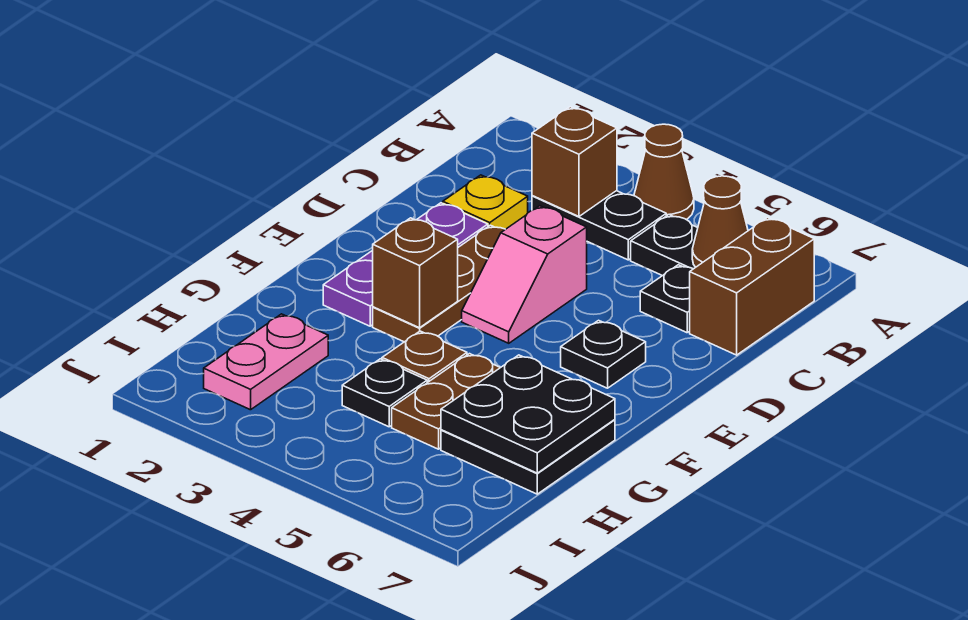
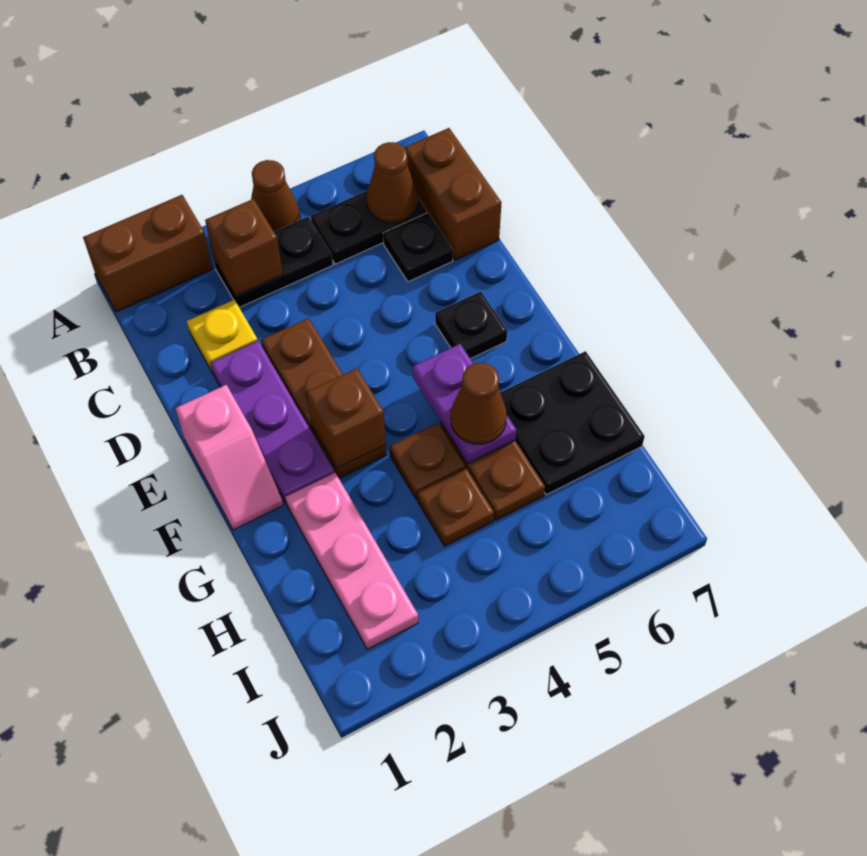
none -> brown 1x2 brick [83,195,212,312]
pink 1x2 slope [462,206,587,343] -> pink 1x2 slope moved to [175,385,283,530]
none -> purple 1x2 plate [413,344,516,464]
none -> brown 1x1 cone [451,363,507,444]
black 2x2 plate [441,355,615,473] -> none
pink 1x2 plate [204,314,328,410] -> pink 1x3 plate [285,473,418,649]
black 1x1 plate [342,359,427,427] -> brown 1x1 plate [417,468,494,546]

